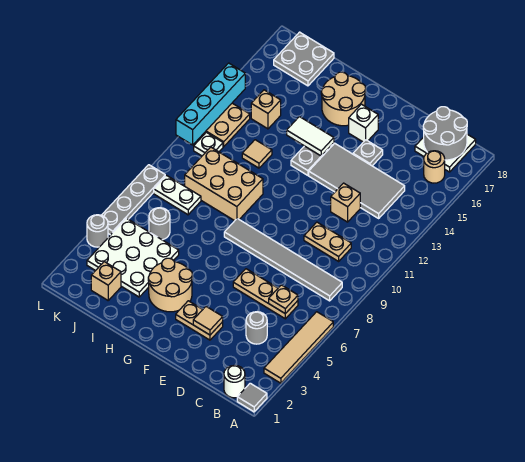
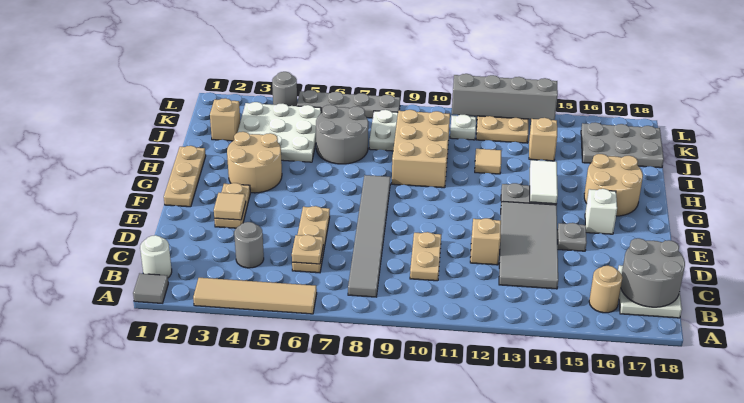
none -> tan 1x3 plate [164,146,206,207]
grey 1x1 round brick [149,208,170,240] -> grey 2x2 round brick [316,105,368,164]
grey 2x2 plate [274,32,334,86] -> grey 2x3 plate [581,122,664,168]
cyan 1x4 brick [176,63,245,145] -> grey 1x4 brick [452,74,558,120]

